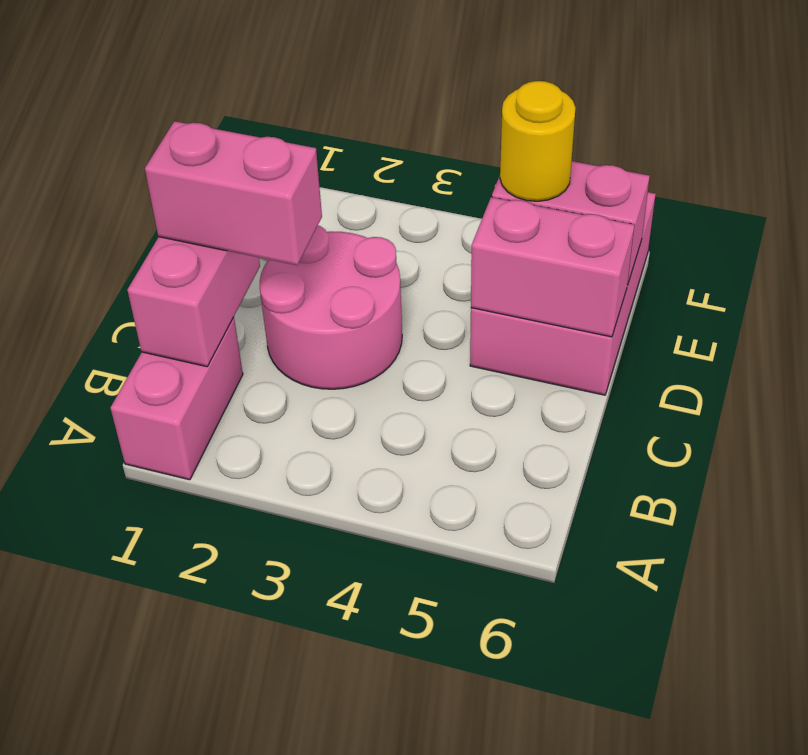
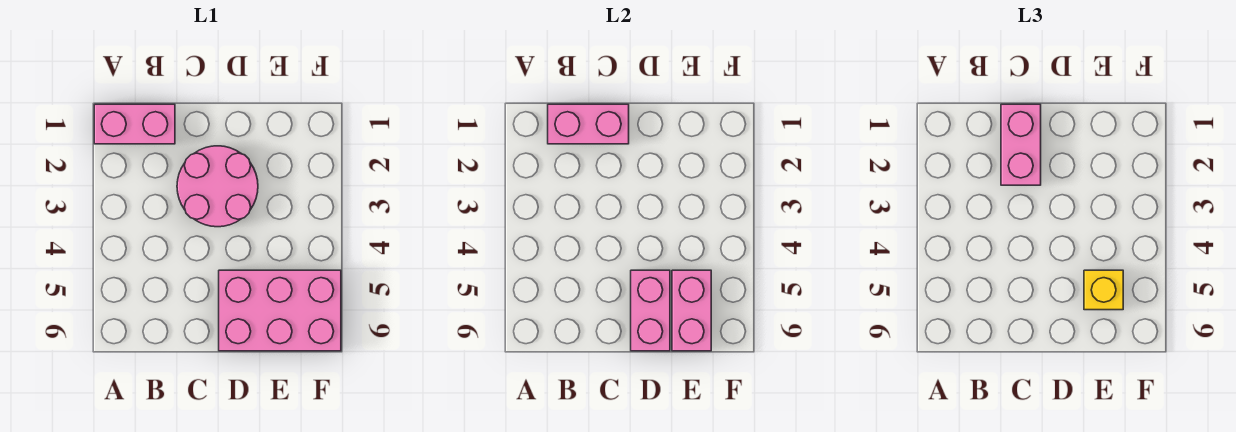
yellow 1x1 round brick [500,81,576,201] -> yellow 1x1 brick [1084,270,1123,310]

